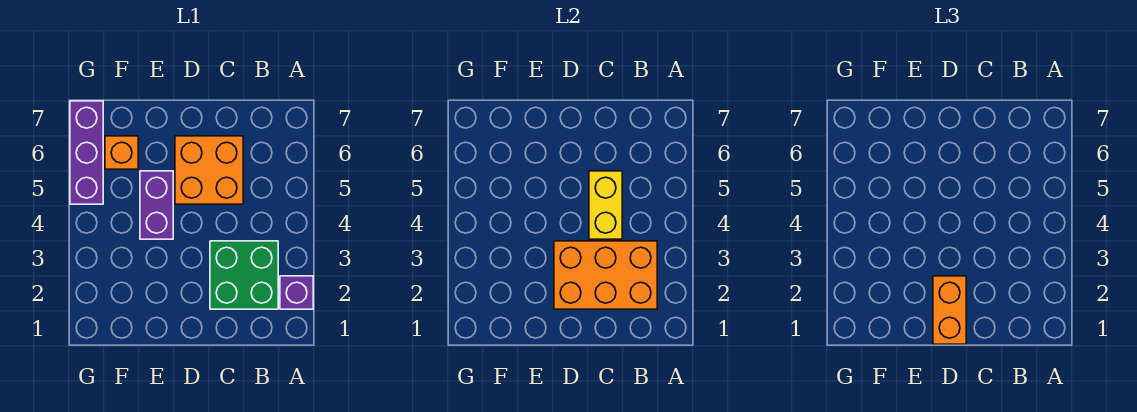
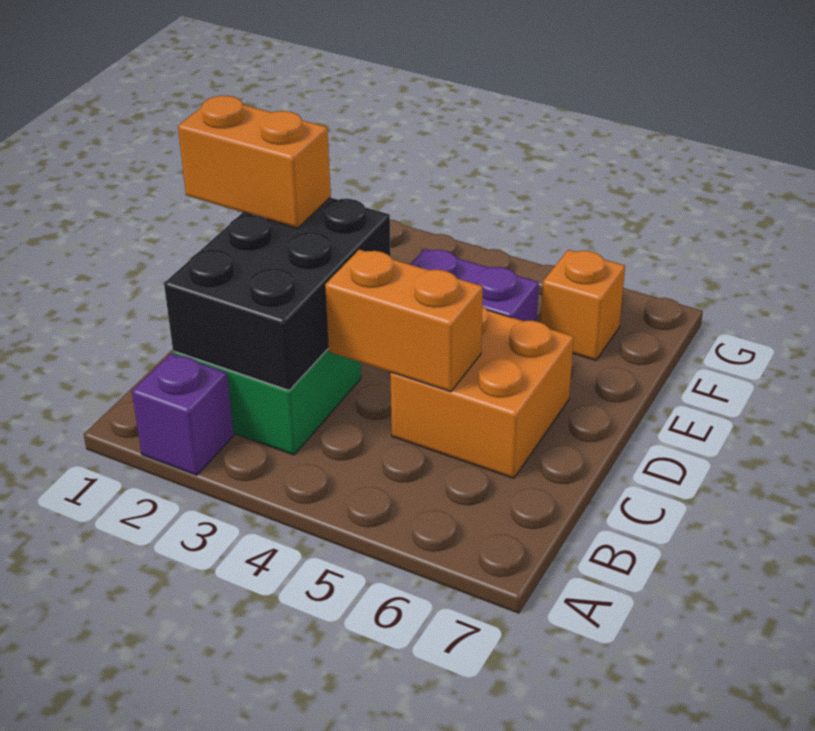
orange 2x3 brick [554,241,657,309] -> black 2x3 brick [164,197,391,390]
yellow 1x2 brick [589,171,622,239] -> orange 1x2 brick [325,250,483,392]
purple 1x3 brick [70,101,103,204] -> none

